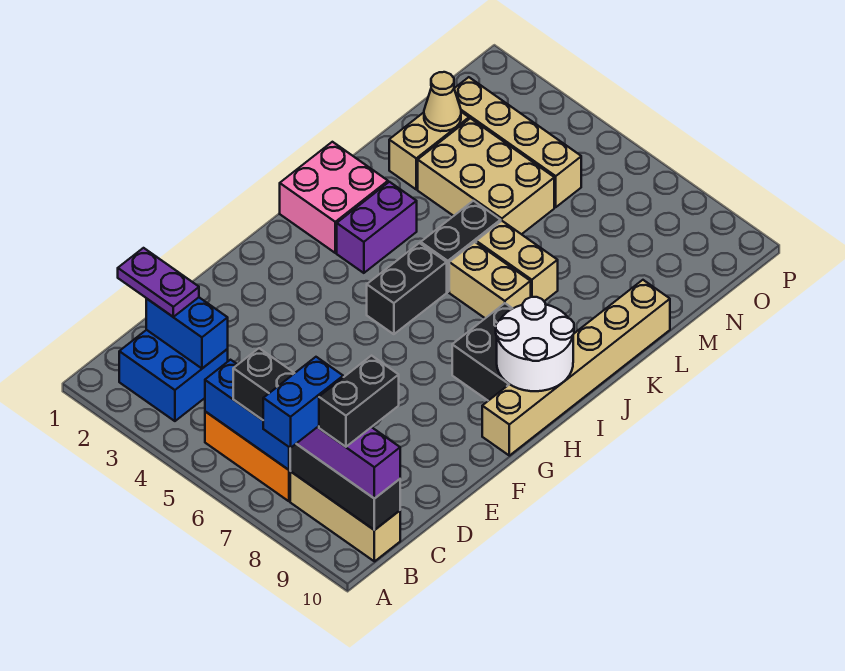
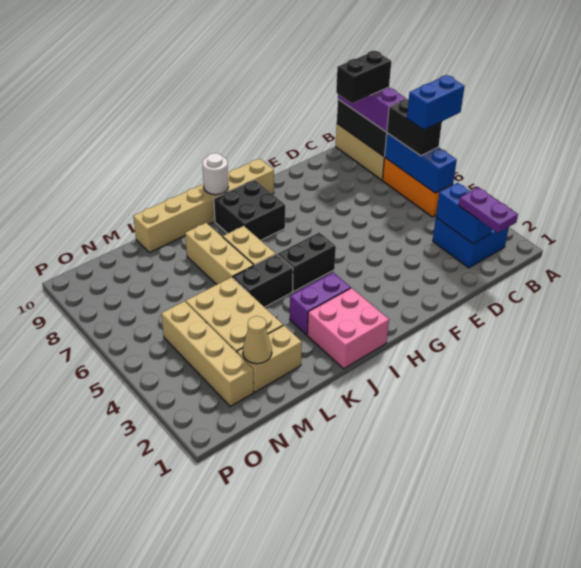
blue 1x2 brick [263,357,343,448] -> blue 1x2 brick moved to [407,75,465,130]
white 2x2 round brick [496,297,574,391] -> white 1x1 round brick [202,153,228,195]
tan 1x2 brick [476,221,558,301] -> tan 1x3 brick [185,223,254,284]

